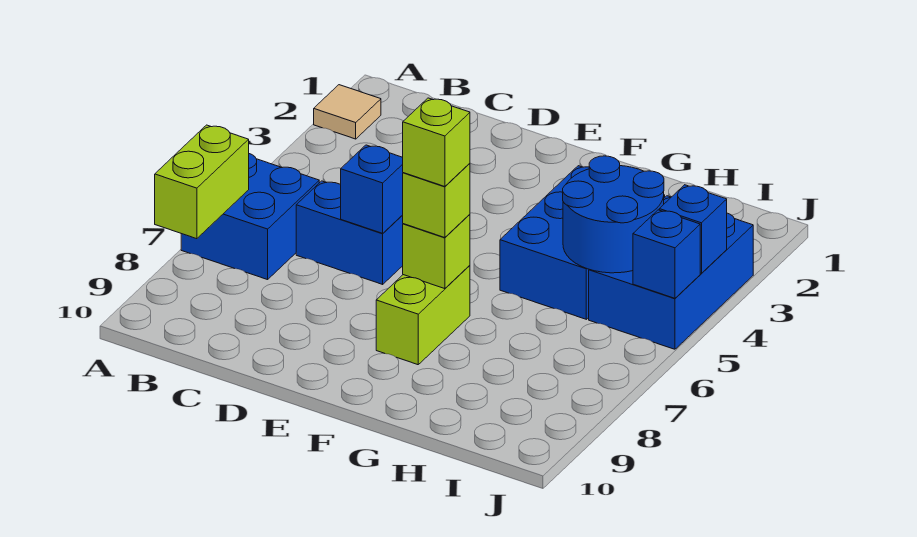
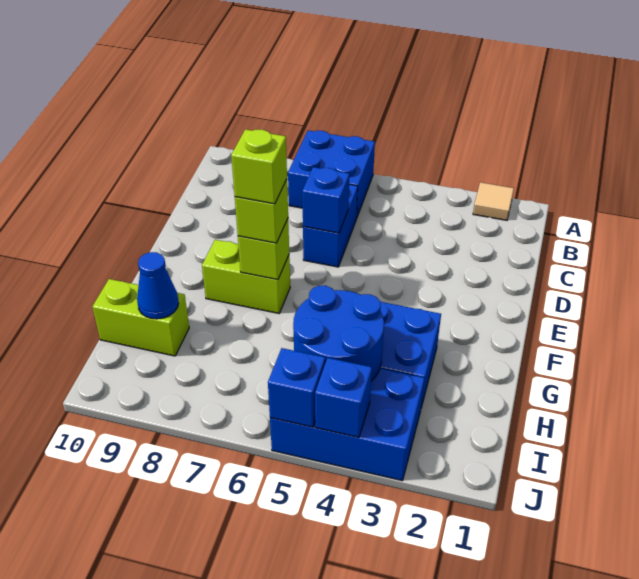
lime 1x2 brick [155,125,249,239] -> lime 1x2 brick moved to [92,279,189,356]
none -> blue 1x1 cone [137,252,179,319]

